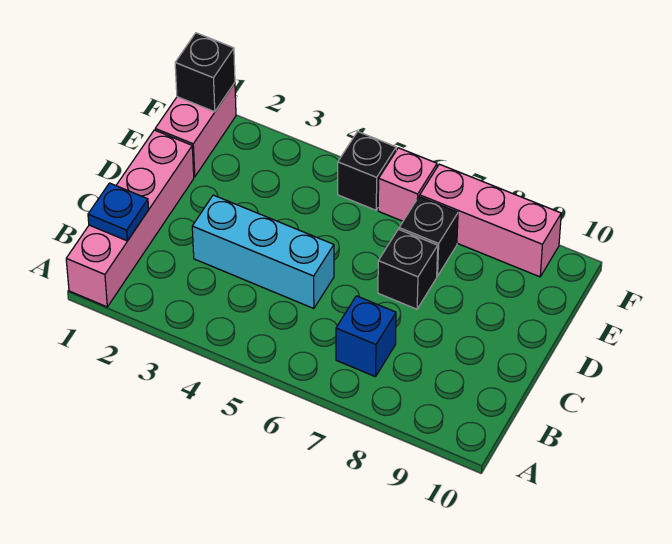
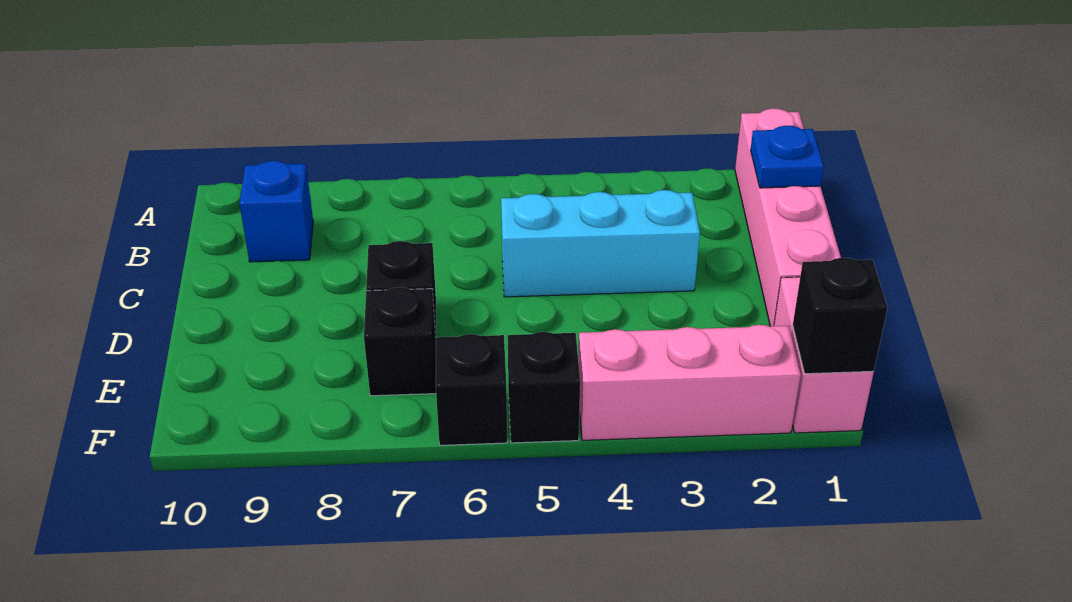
blue 1x1 brick [336,296,396,377] -> blue 1x1 brick moved to [240,161,313,262]
pink 1x1 brick [378,148,437,221] -> black 1x1 brick [436,334,507,445]
pink 1x3 brick [420,164,561,277] -> pink 1x3 brick moved to [578,325,801,440]

